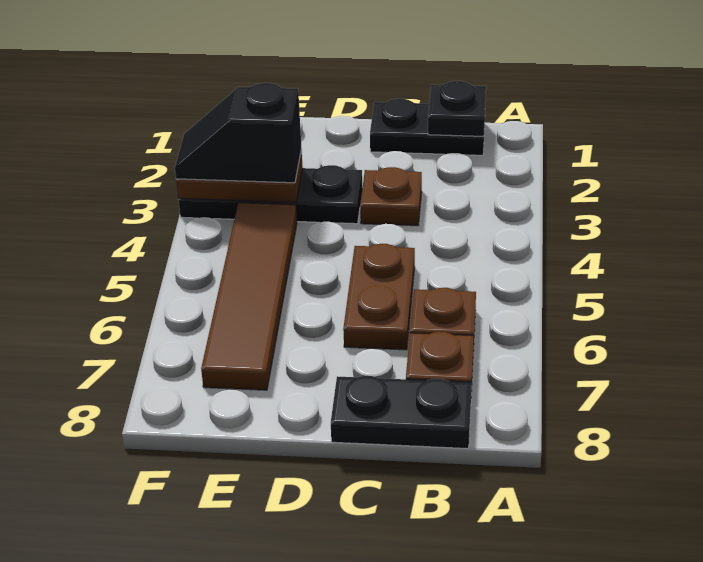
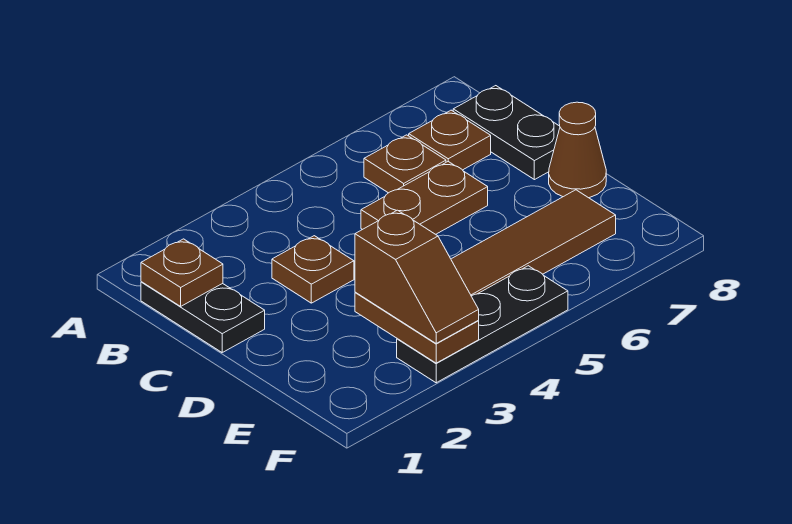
black 1x1 plate [428,81,486,136] -> brown 1x1 plate [141,239,223,306]
black 1x3 plate [178,165,362,224] -> black 1x3 plate turned to [397,266,568,383]
none -> brown 1x1 cone [549,102,606,198]
black 1x2 slope [175,83,301,183] -> brown 1x2 slope [355,210,479,343]

